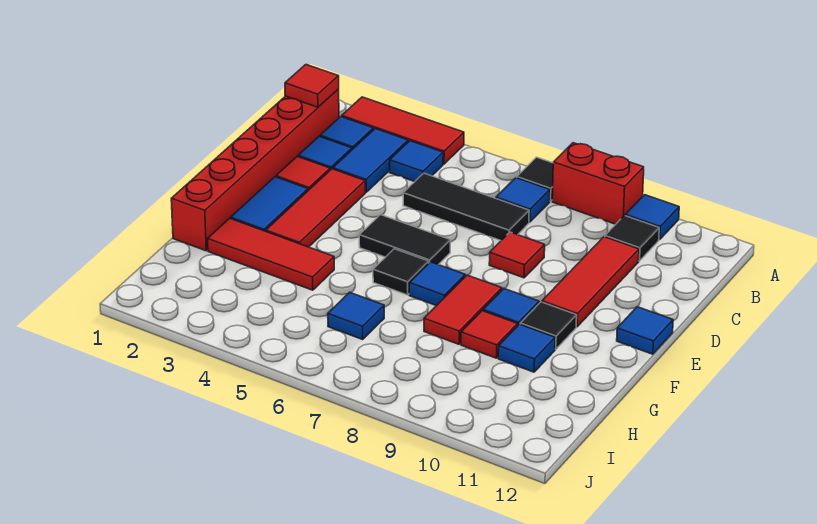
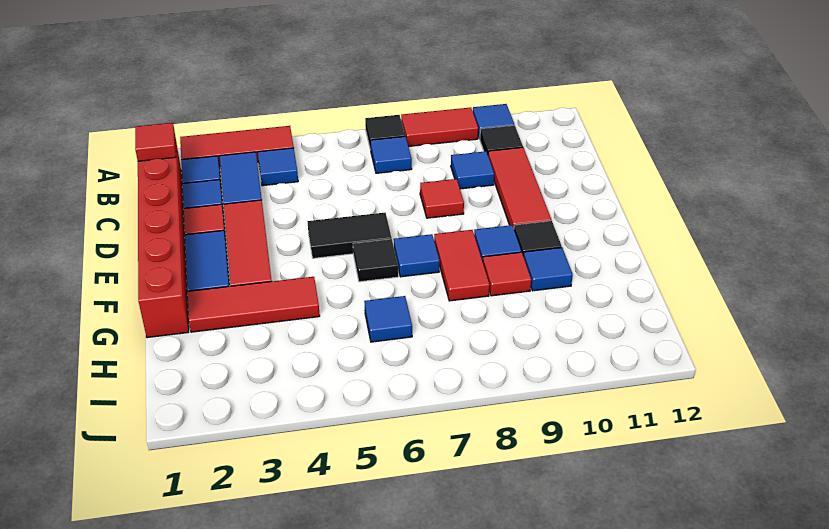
red 1x2 brick [552,143,644,224] -> red 1x2 tile [401,107,478,147]
black 1x3 tile [403,173,529,240] -> none
blue 1x1 tile [617,307,673,354] -> blue 1x1 tile moved to [451,151,494,189]

